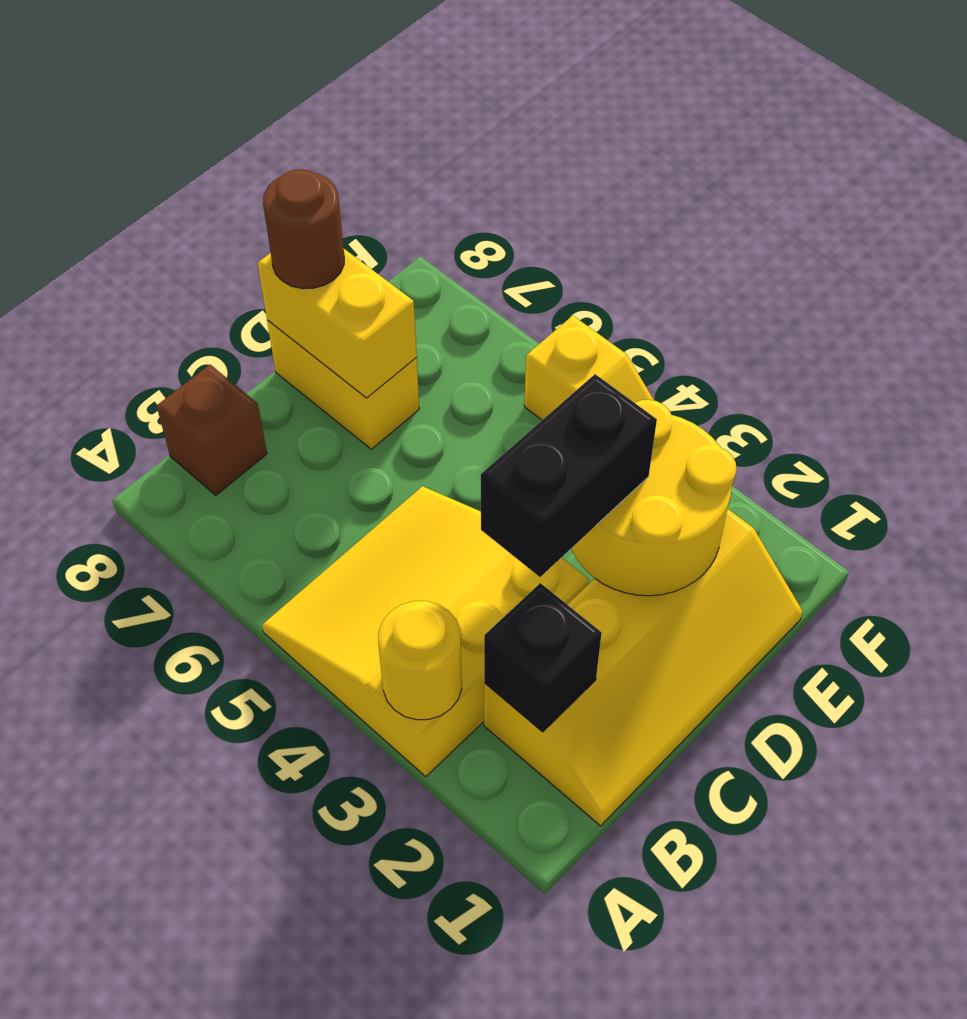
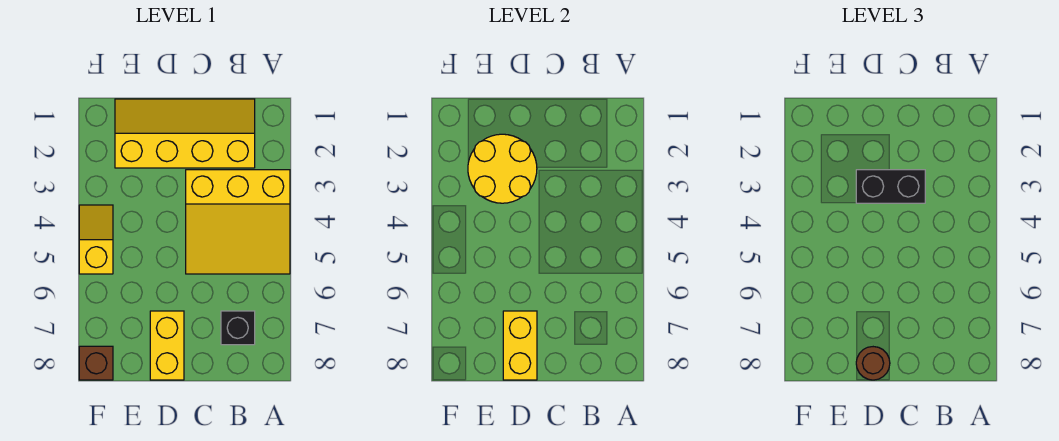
yellow 1x1 round brick [378,601,462,720] -> none
black 1x1 brick [484,583,602,732] -> black 1x1 brick moved to [221,311,255,345]
brown 1x1 brick [157,365,267,495] -> brown 1x1 brick moved to [79,346,113,380]

